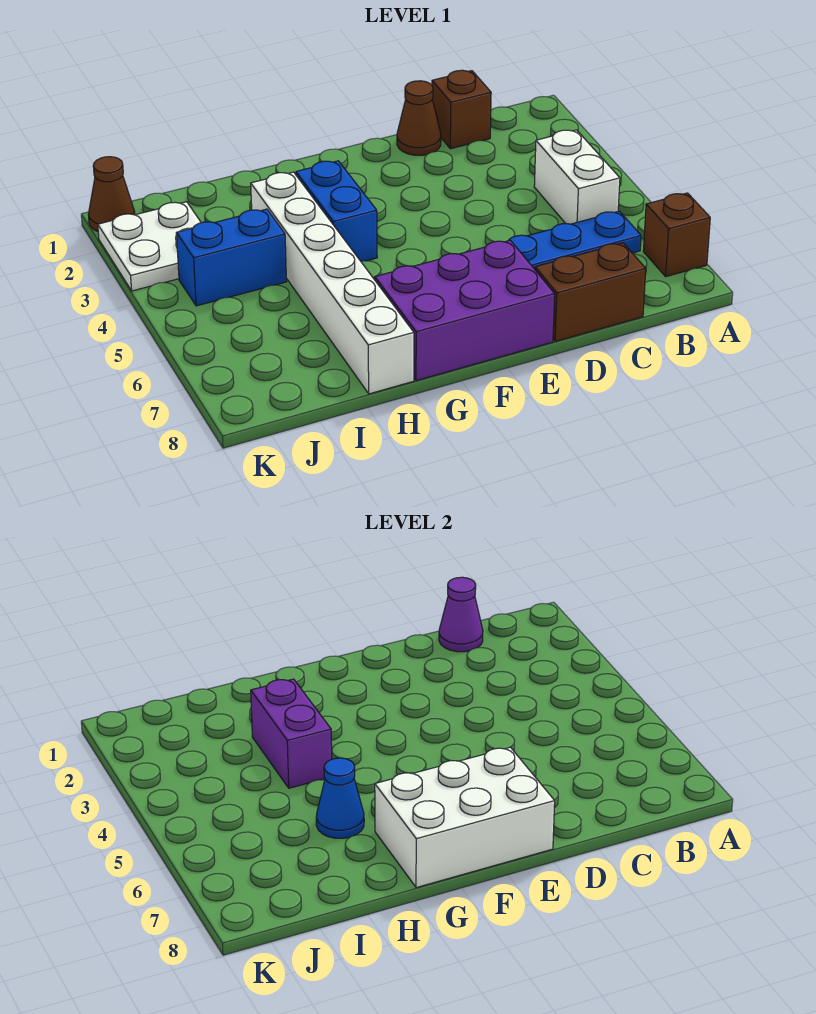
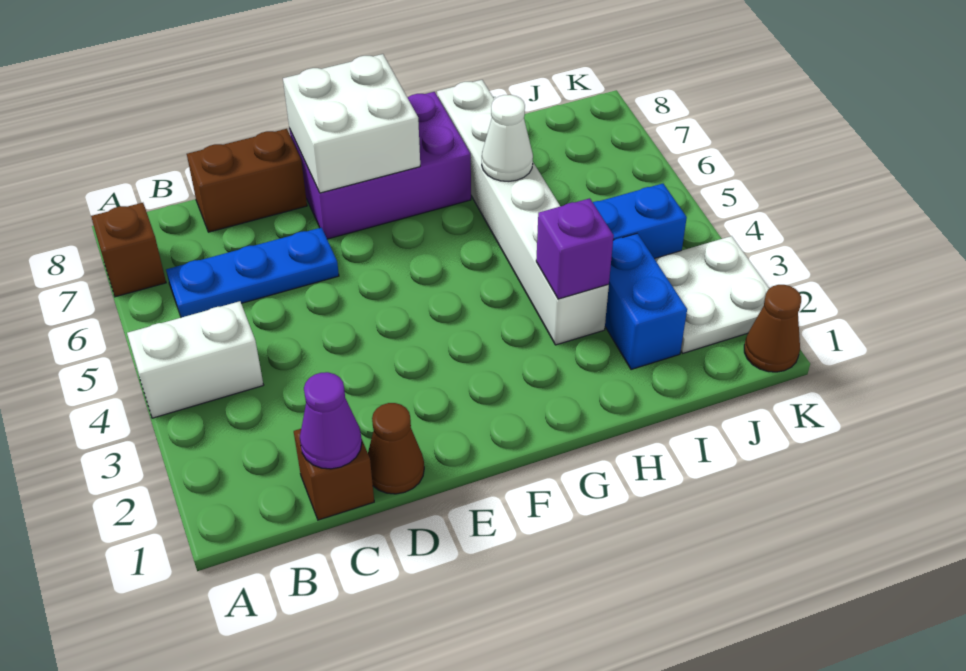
white 1x2 brick [534,130,620,224] -> white 1x2 brick turned to [127,301,263,418]
white 2x3 brick [375,747,555,888] -> white 2x2 brick [283,54,420,193]
blue 1x2 brick [296,161,377,261] -> blue 1x2 brick moved to [605,233,687,370]
purple 1x2 brick [251,679,332,788] -> purple 1x1 brick [536,198,614,299]
blue 1x1 cone [316,758,364,838] -> white 1x1 cone [482,95,533,181]

